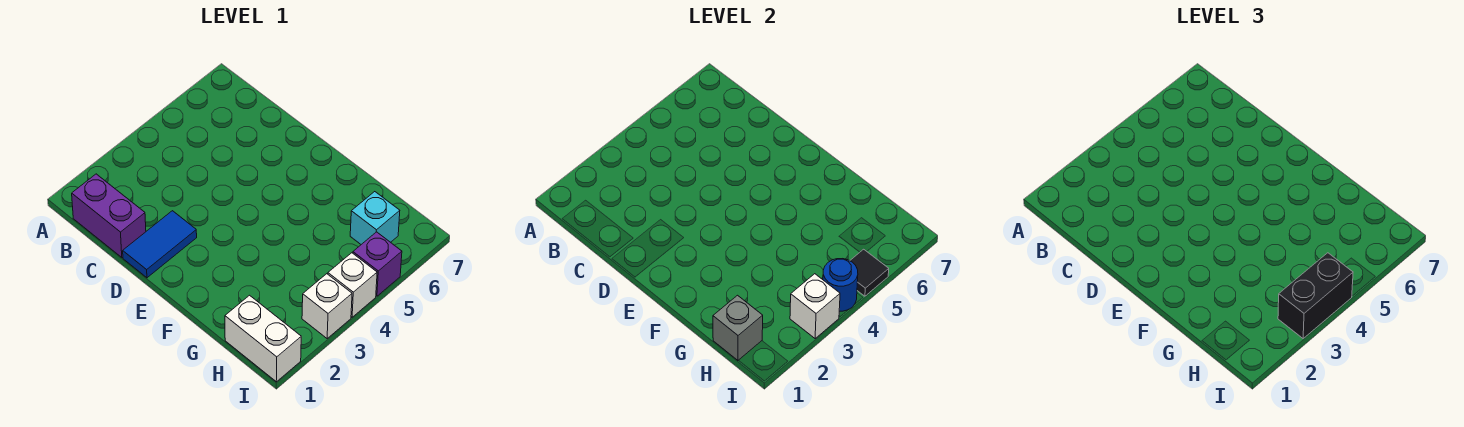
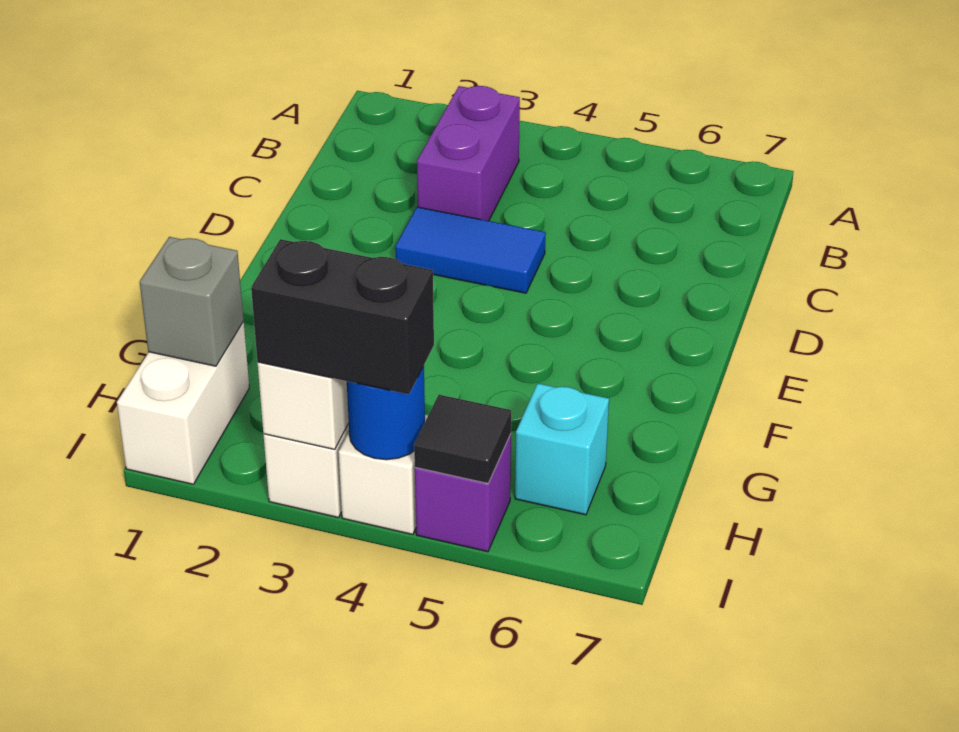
purple 1x2 brick [72,174,146,257] -> purple 1x2 brick moved to [417,86,520,221]
blue 1x2 tile [123,211,197,278] -> blue 1x2 tile moved to [395,207,546,293]

